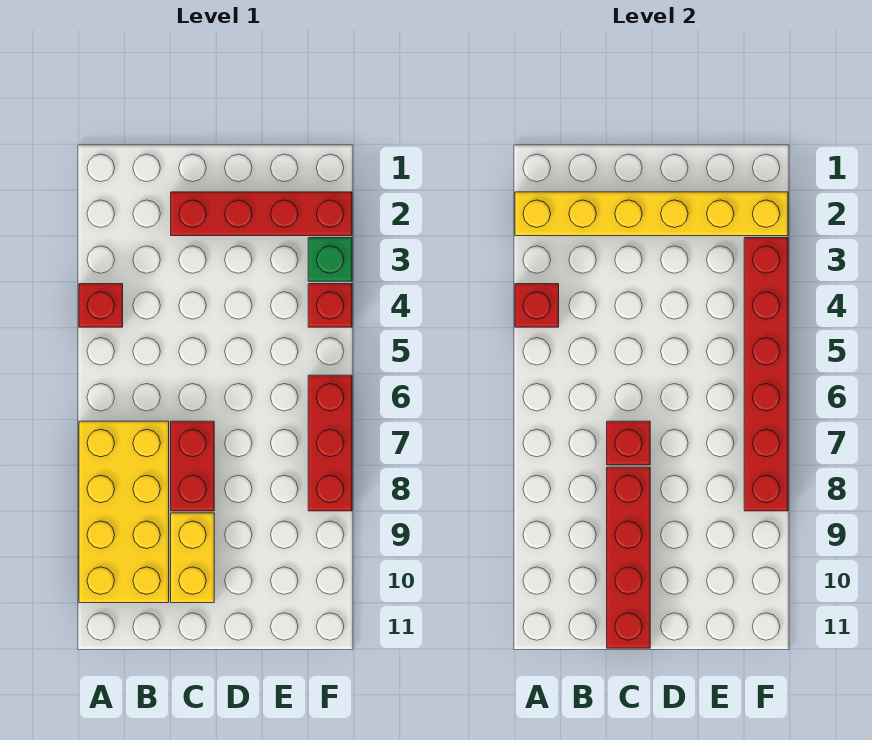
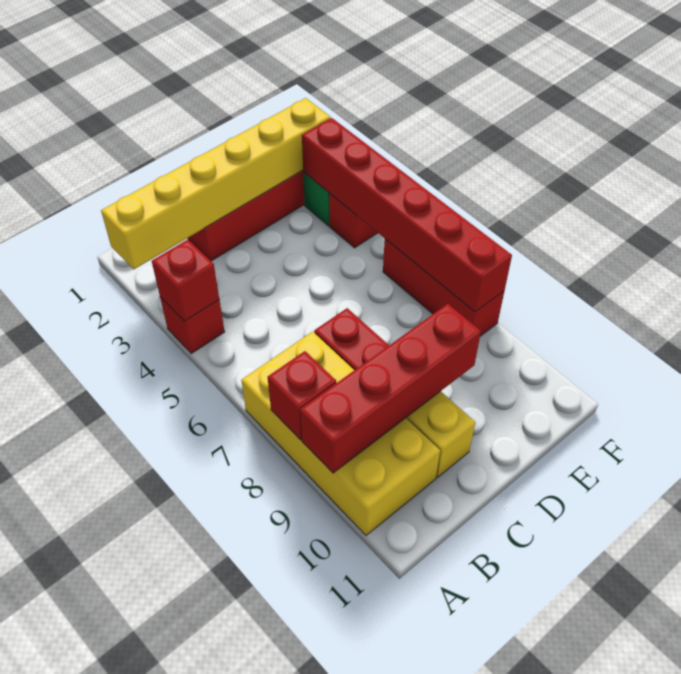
red 1x1 brick [607,421,650,465] -> red 1x1 brick moved to [268,351,336,440]
red 1x4 brick [607,467,650,648] -> red 1x4 brick turned to [300,304,481,473]

